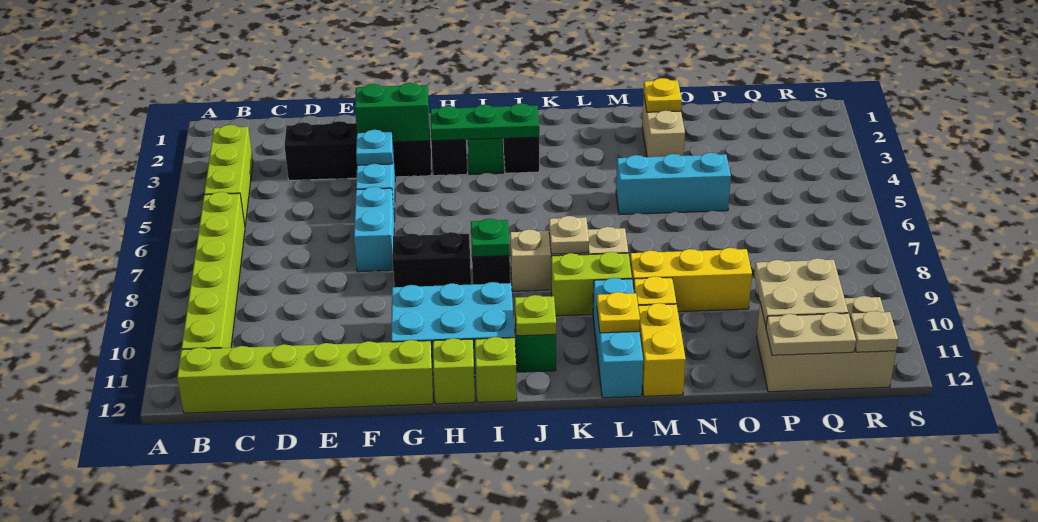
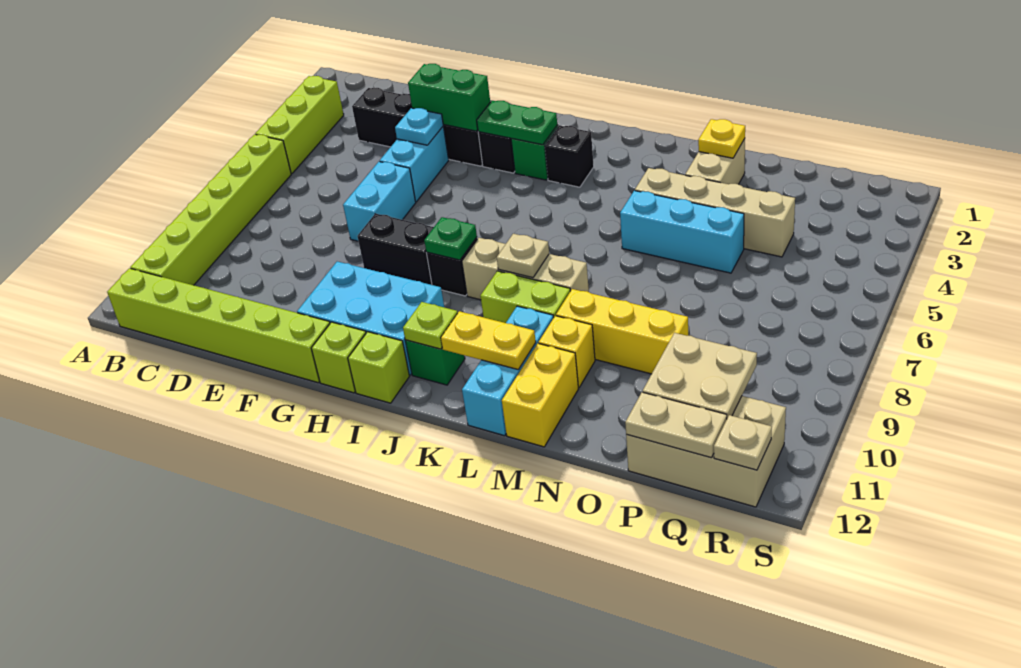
green 1x3 plate [431,103,539,141] -> green 1x2 plate [477,101,557,145]
yellow 1x1 plate [597,292,640,333] -> yellow 1x2 plate [441,311,536,370]
none -> tan 1x4 brick [635,168,795,257]

